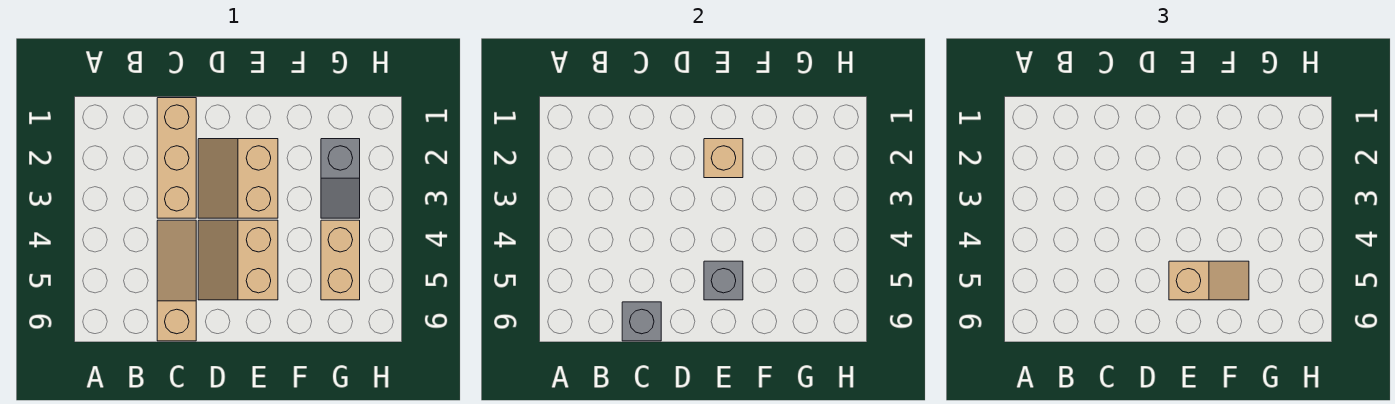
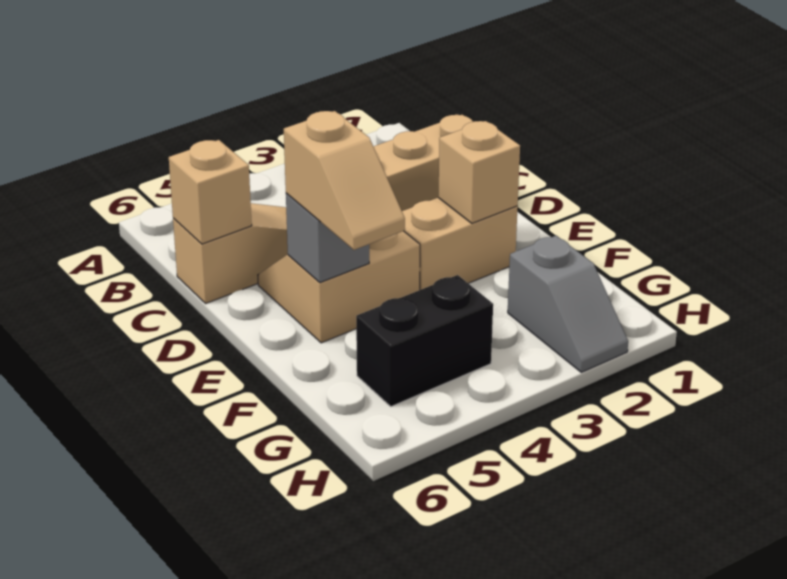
grey 1x1 brick [622,302,661,341] -> tan 1x1 brick [169,140,252,244]
grey 1x2 slope [321,139,360,218] -> grey 1x2 slope turned to [508,236,628,372]
tan 1x2 brick [321,220,360,300] -> black 1x2 brick [356,275,493,406]

